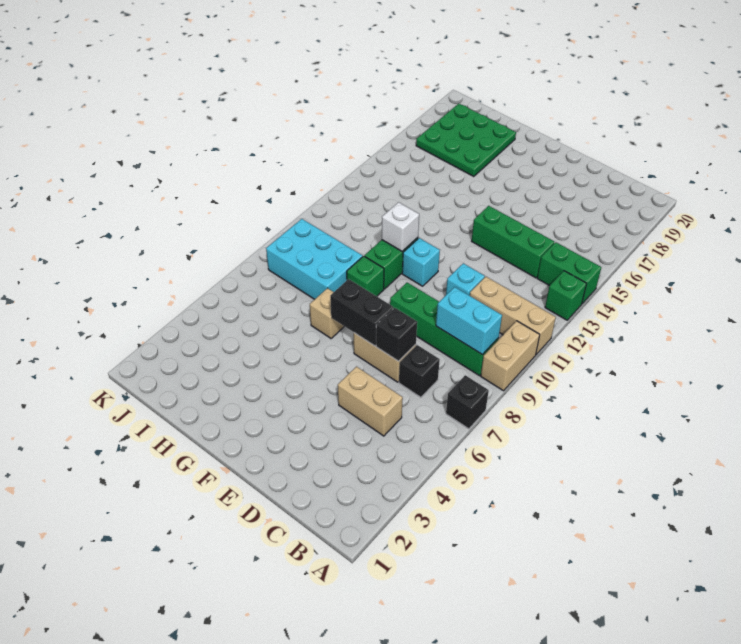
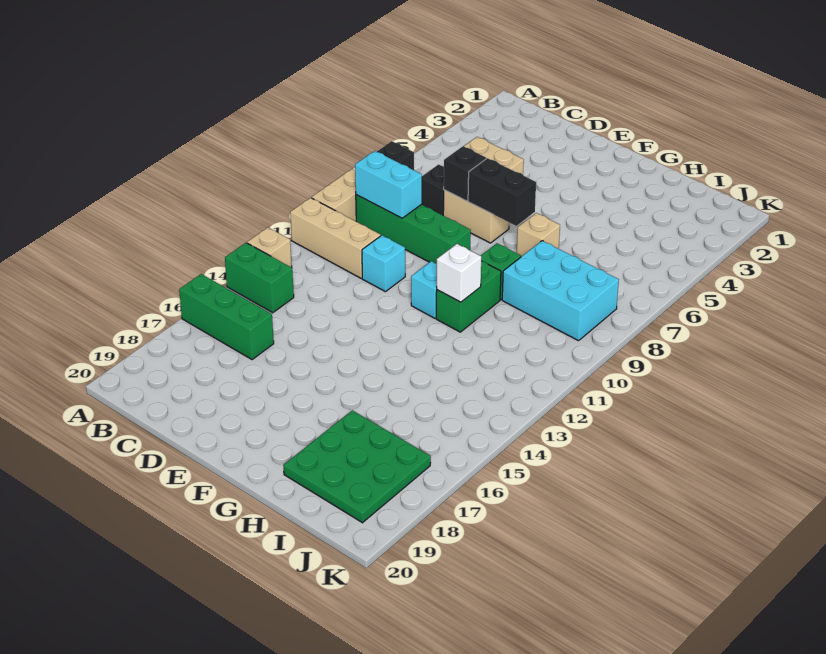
green 1x1 brick [545,271,587,320] -> tan 1x1 brick [247,228,292,267]
green 1x3 brick [472,206,554,278] -> green 1x3 brick moved to [179,274,274,360]

